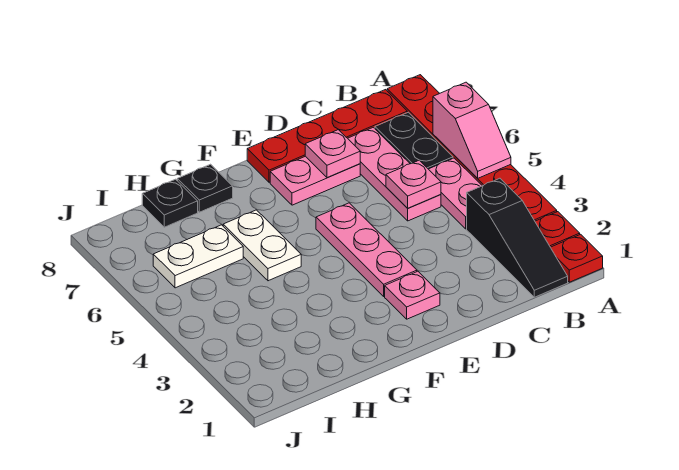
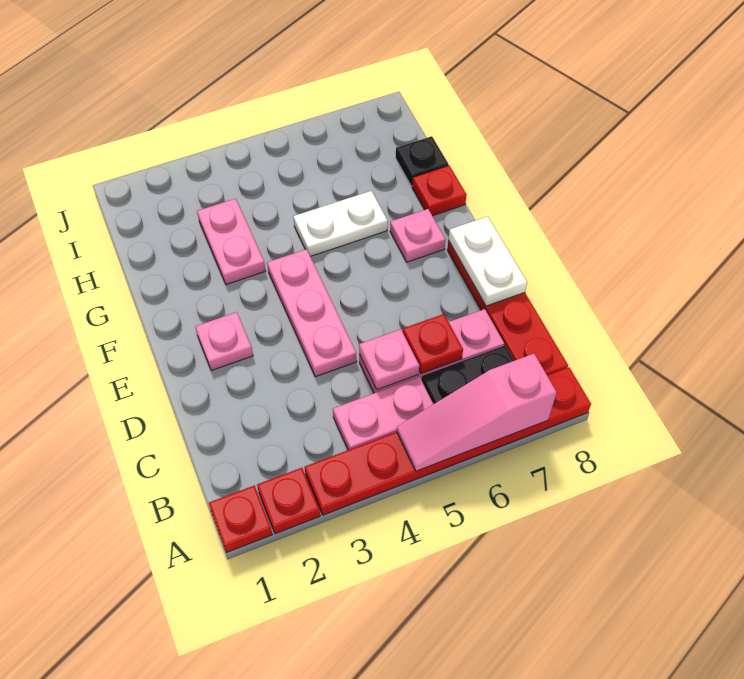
pink 1x2 slope [433,82,511,178] -> pink 1x3 slope [397,354,556,471]
black 1x3 slope [467,178,568,297] -> none
none -> red 1x1 plate [403,314,463,374]
pink 1x2 plate [270,156,360,205] -> pink 1x2 plate moved to [197,199,266,285]
pink 1x1 plate [305,130,360,178] -> pink 1x1 plate moved to [390,209,445,262]
pink 1x3 plate [316,203,417,296] -> pink 1x3 plate turned to [267,249,357,377]
black 1x1 plate [177,164,233,212] -> red 1x1 plate [412,166,467,216]
white 1x2 plate [153,225,243,288] -> white 1x2 plate moved to [448,216,527,306]

